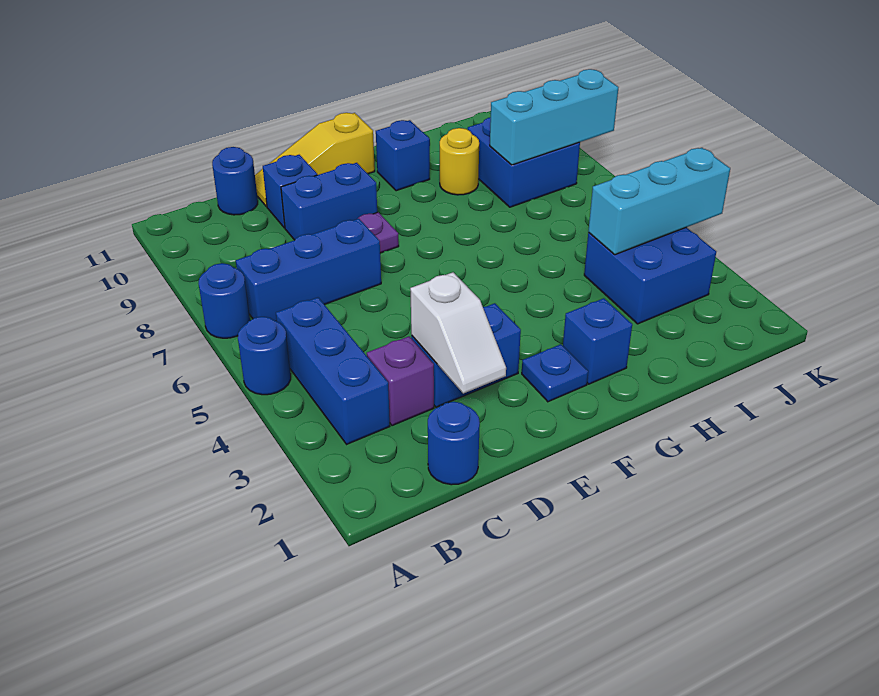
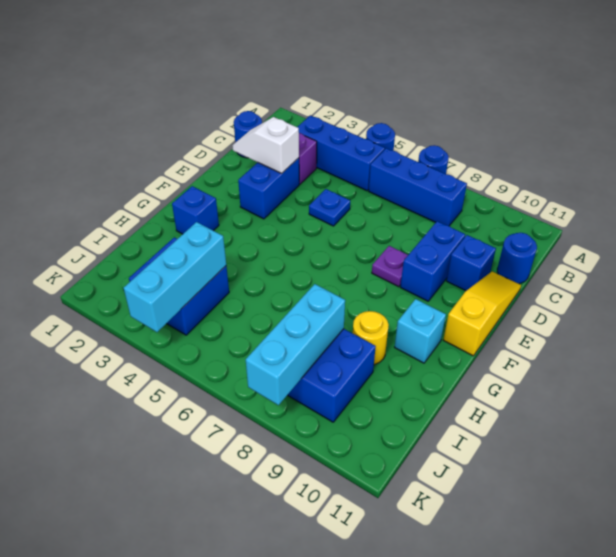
blue 1x3 brick [236,219,381,321] -> blue 1x3 brick turned to [369,148,467,226]
blue 1x1 plate [522,344,588,402] -> blue 1x1 plate moved to [309,189,350,226]
blue 1x1 brick [376,120,430,191] -> cyan 1x1 brick [395,299,446,363]

